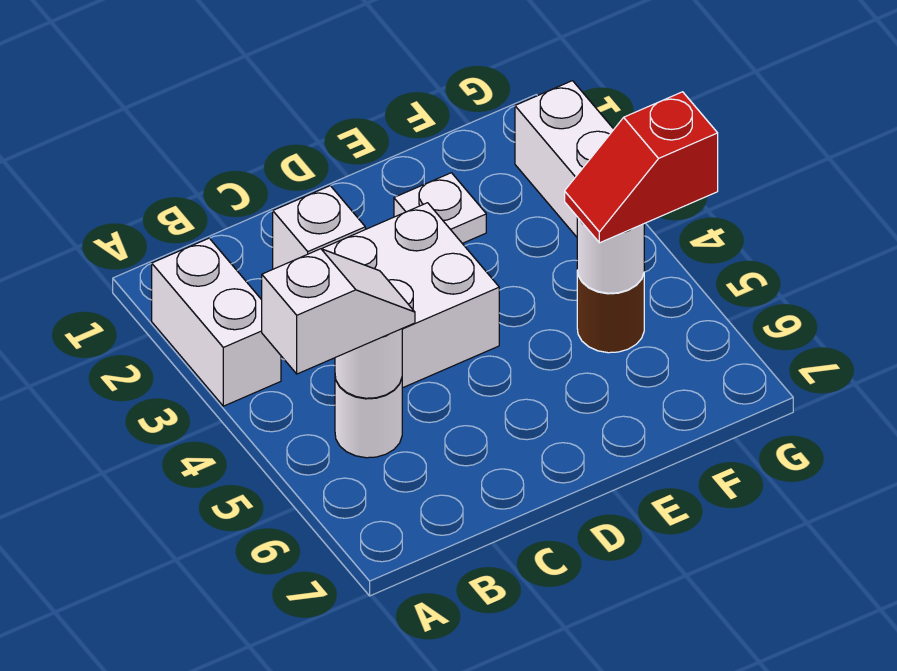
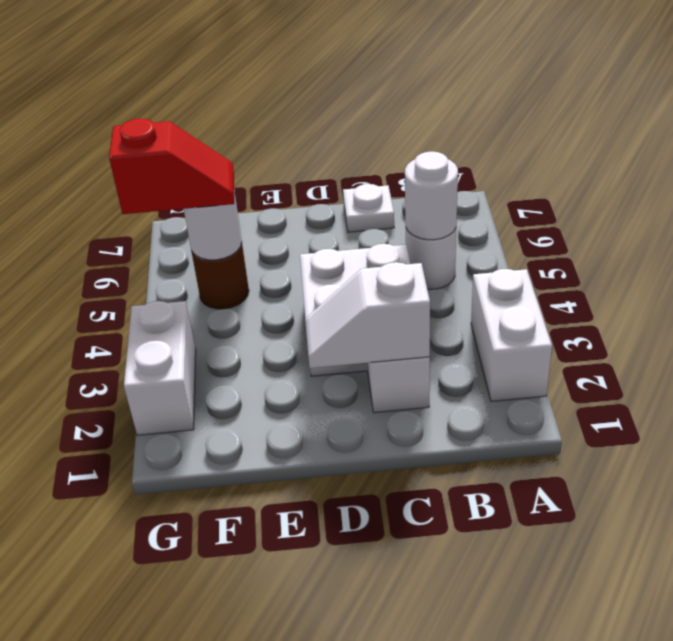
white 1x2 slope [262,249,415,374] -> white 1x2 slope moved to [305,262,430,368]
white 1x1 plate [394,173,486,243] -> white 1x1 plate moved to [343,184,394,232]

